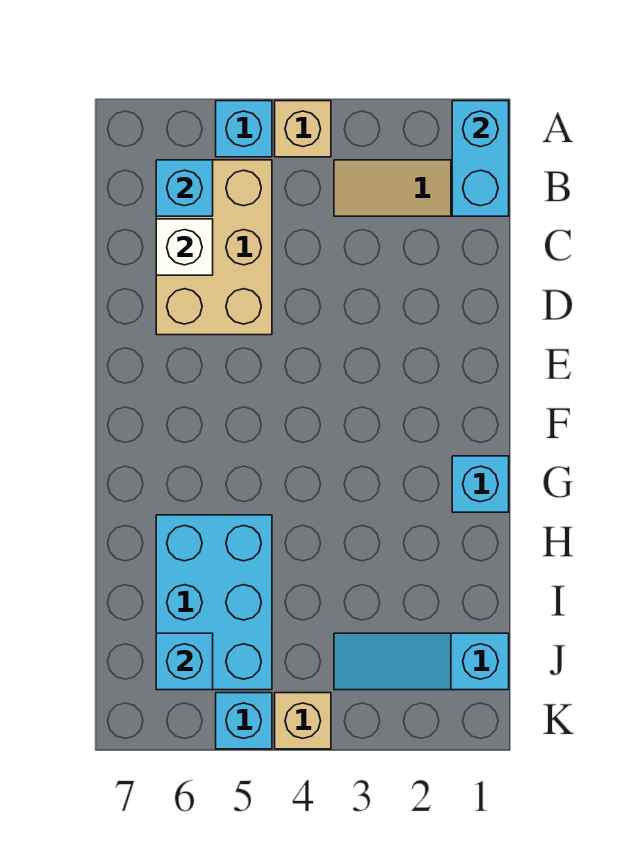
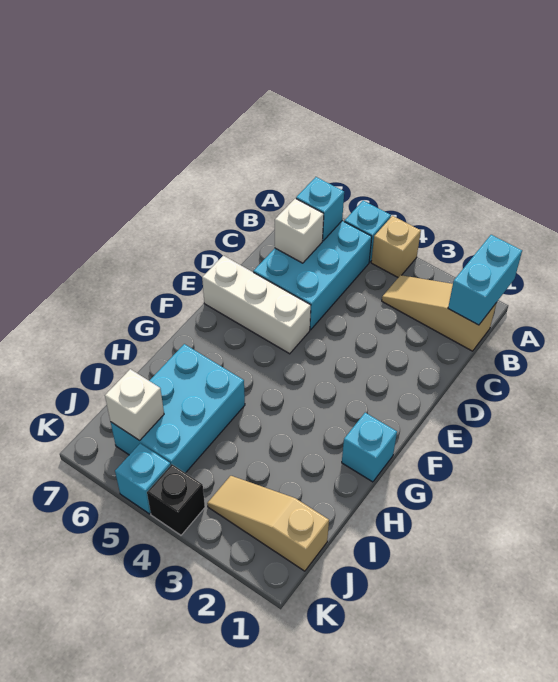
tan 2x3 brick [156,160,272,335] -> cyan 2x3 brick [253,221,372,330]
none -> white 1x3 brick [202,256,311,354]
cyan 1x3 slope [334,633,509,690] -> tan 1x3 slope [207,476,329,571]
cyan 1x1 brick [156,633,213,690] -> white 1x1 brick [105,369,164,440]
tan 1x1 brick [275,693,331,749] -> black 1x1 brick [147,464,205,535]

